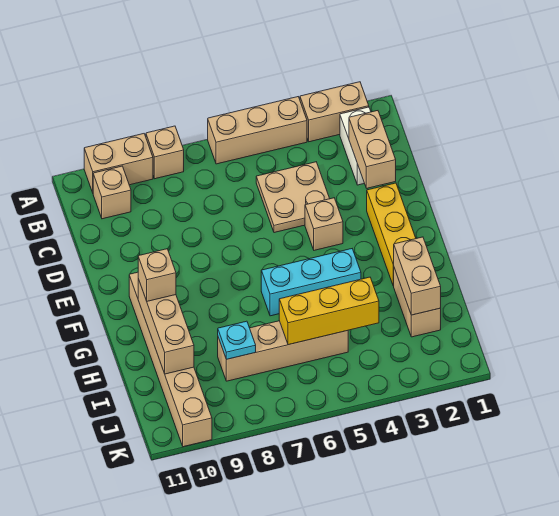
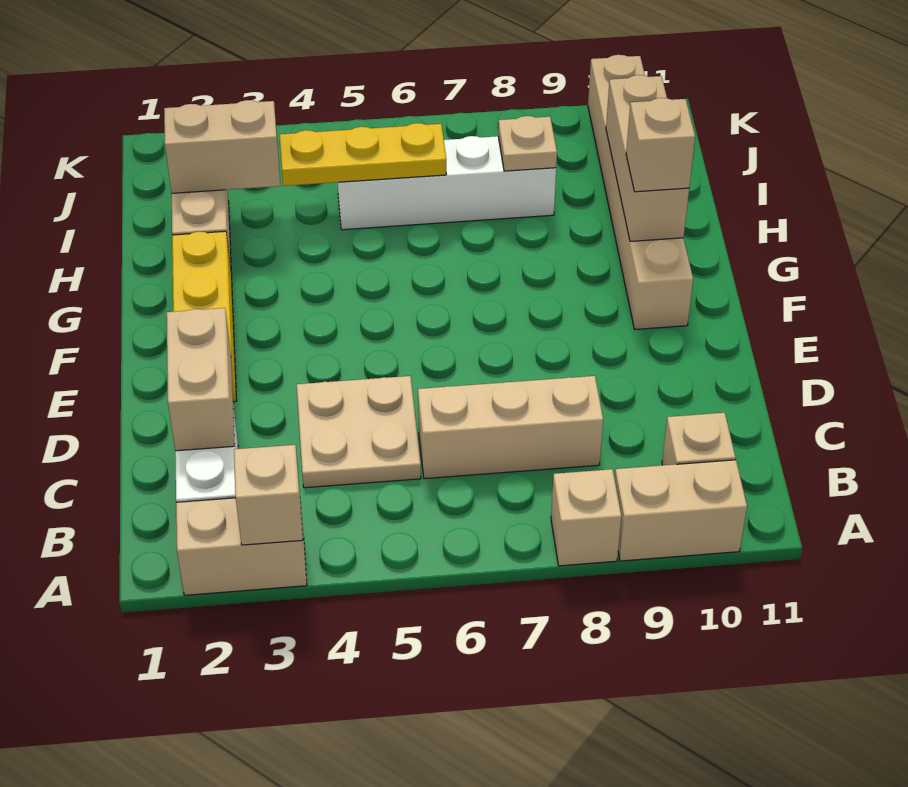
tan 1x3 brick [208,97,307,164] -> tan 1x3 brick moved to [418,376,603,479]
tan 1x1 brick [305,198,343,250] -> tan 1x1 brick moved to [234,445,303,545]
cyan 1x3 brick [261,249,361,316] -> none
tan 1x2 brick [394,237,441,315] -> tan 1x2 brick turned to [164,100,280,193]
yellow 1x3 brick [279,277,379,345] -> yellow 1x3 plate [280,123,446,186]
tan 1x4 brick [218,321,348,381] -> white 1x4 brick [337,136,556,230]
cyan 1x1 plate [218,321,256,359] -> tan 1x1 plate [498,116,557,171]

